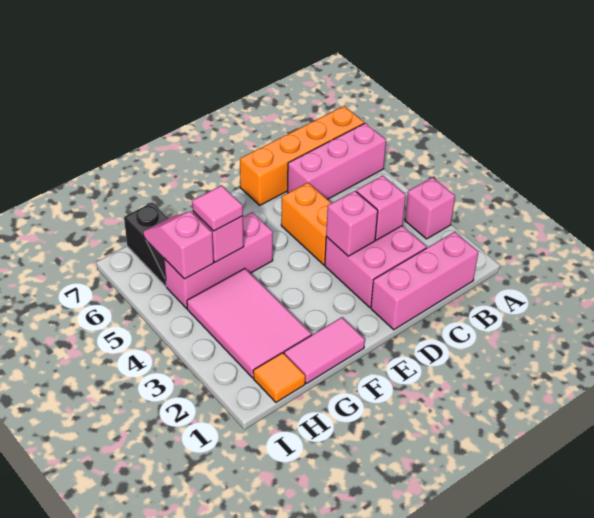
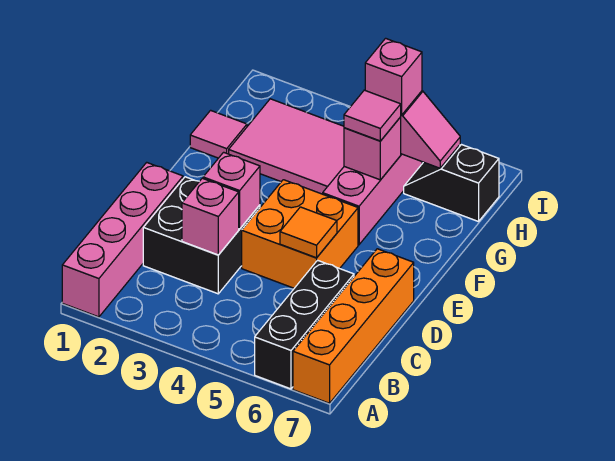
pink 1x1 brick [405,177,455,239] -> pink 1x1 brick moved to [365,38,422,115]
pink 1x3 brick [288,123,386,199] -> black 1x3 brick [255,260,354,389]
pink 1x3 brick [371,232,478,330] -> pink 1x4 brick [62,162,183,317]
pink 2x2 brick [325,226,426,307] -> black 2x2 brick [143,177,260,294]
orange 1x2 brick [281,183,331,265] -> orange 2x2 brick [242,180,358,288]
pink 1x2 tile [284,317,365,383] -> pink 1x1 tile [190,110,247,158]
orange 1x1 tile [253,353,305,402] -> orange 1x1 tile moved to [280,207,337,258]

